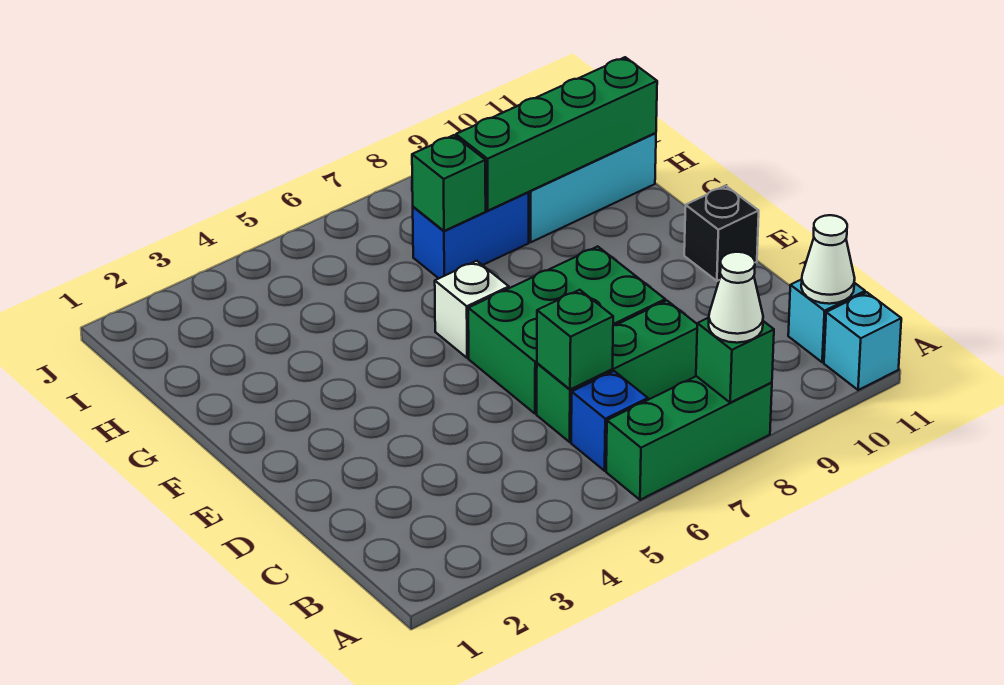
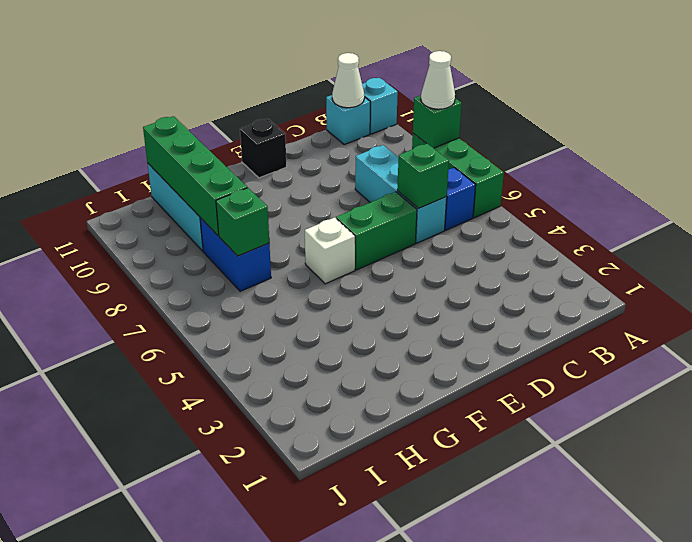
green 1x3 brick [537,301,697,442] -> cyan 1x3 brick [355,145,447,243]
green 2x3 brick [468,246,665,414] -> green 1x2 brick [336,192,417,270]

